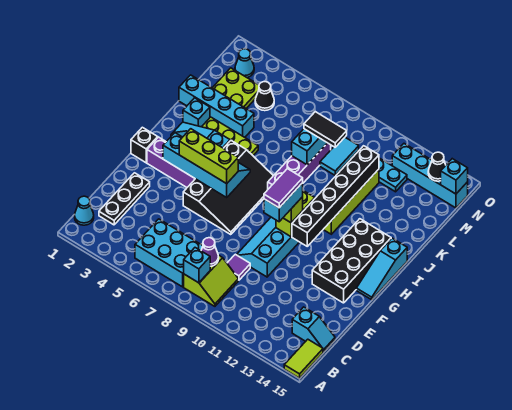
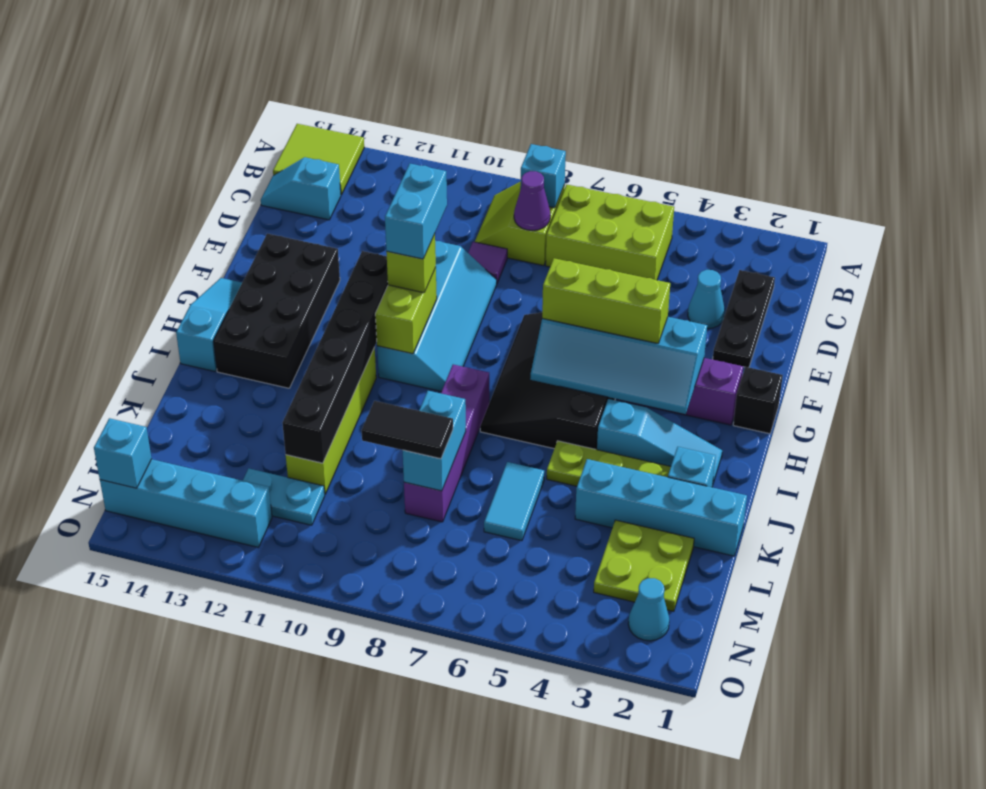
lime 1x2 tile [284,339,323,378] -> lime 2x2 tile [273,124,364,195]
cyan 1x1 cone [75,196,94,225] -> cyan 1x1 cone moved to [688,270,725,329]
cyan 2x3 brick [135,219,203,287] -> lime 2x3 brick [546,185,674,280]
purple 1x2 tile [264,169,303,208] -> none
cyan 1x2 tile [320,138,359,175] -> cyan 1x2 tile moved to [484,462,544,541]
black 1x1 cone [255,82,274,111] -> none
black 1x1 cone [428,152,446,181] -> none

